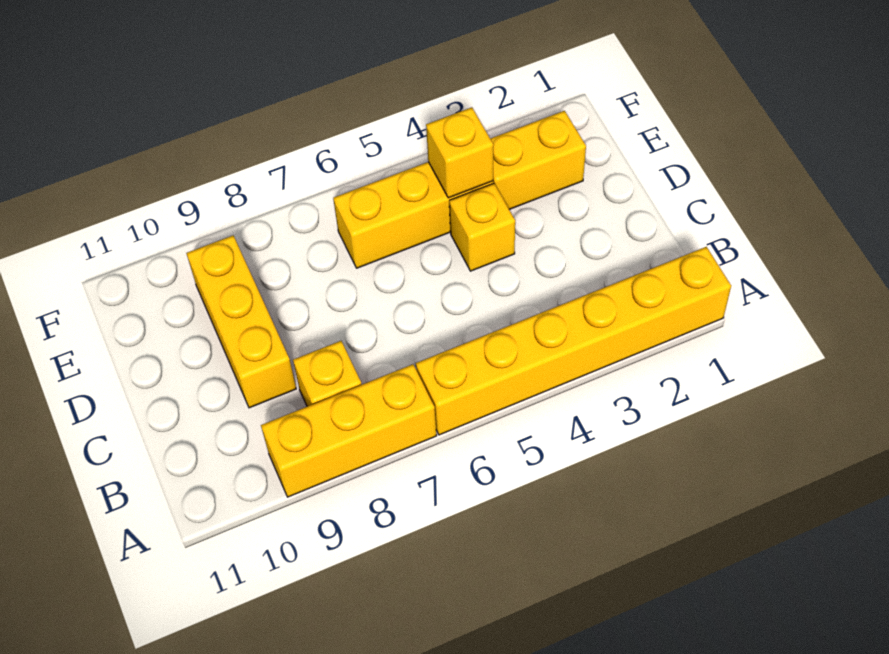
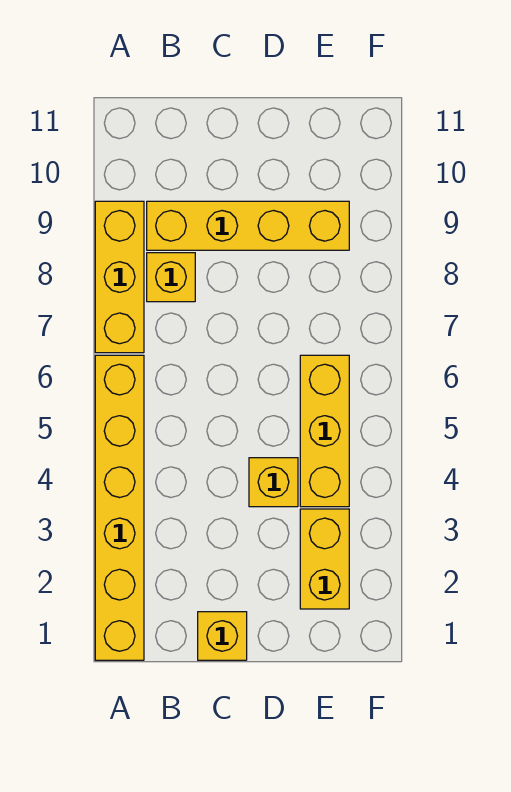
yellow 1x3 brick [186,236,296,408] -> yellow 1x4 brick [147,201,349,250]
yellow 1x1 brick [426,107,493,198] -> yellow 1x1 brick moved to [198,612,247,660]

